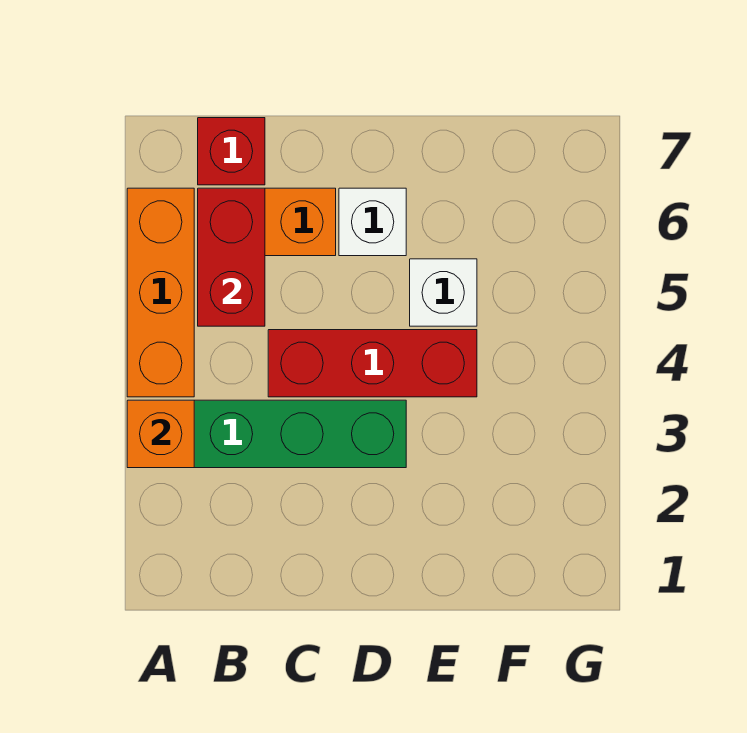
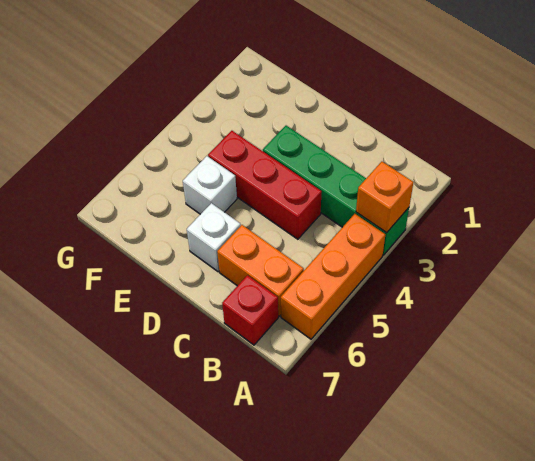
red 1x2 brick [198,188,265,326] -> none

